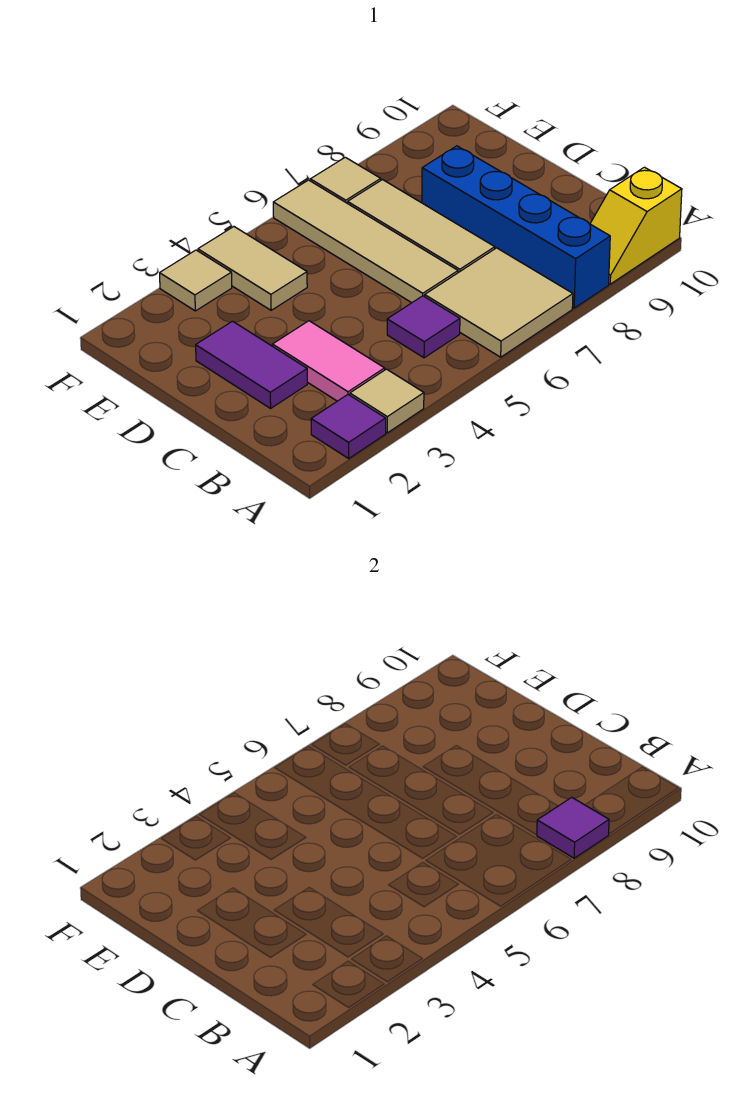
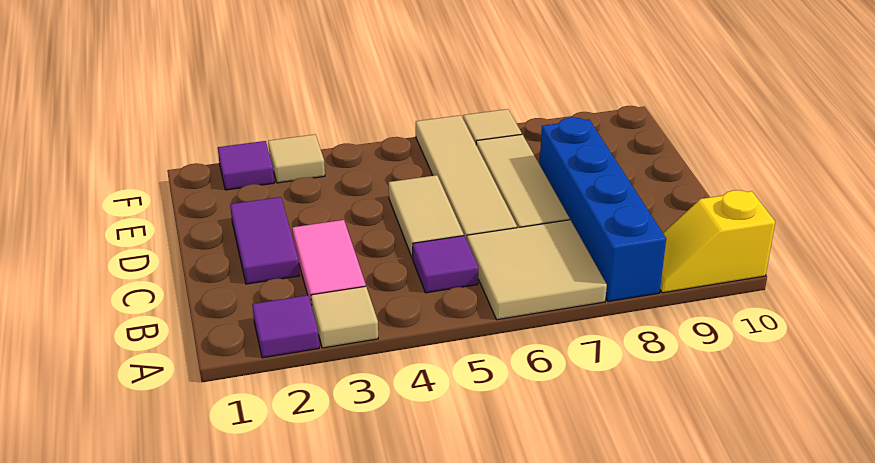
purple 1x1 tile [537,797,609,858] -> purple 1x1 tile moved to [218,141,274,190]
tan 1x2 tile [198,227,307,310] -> tan 1x2 tile moved to [389,175,464,259]

